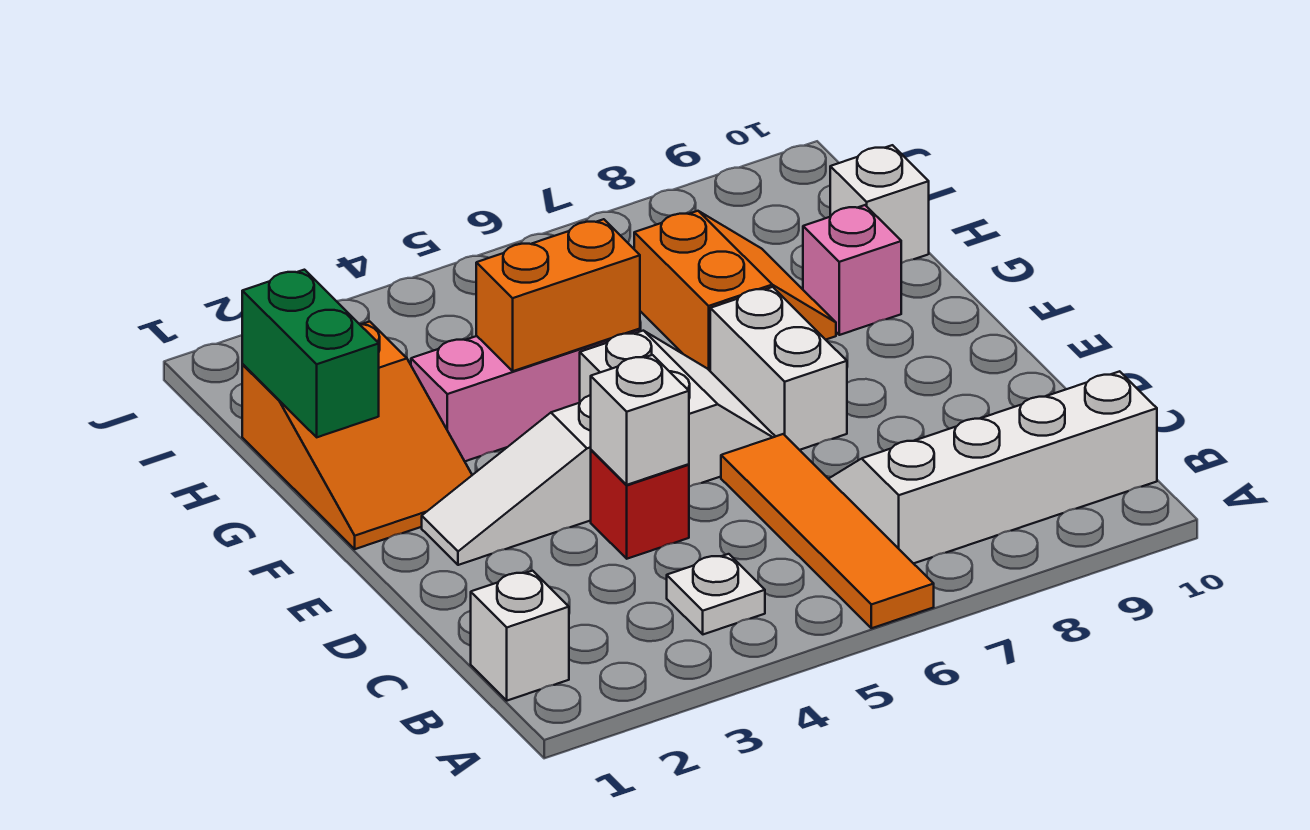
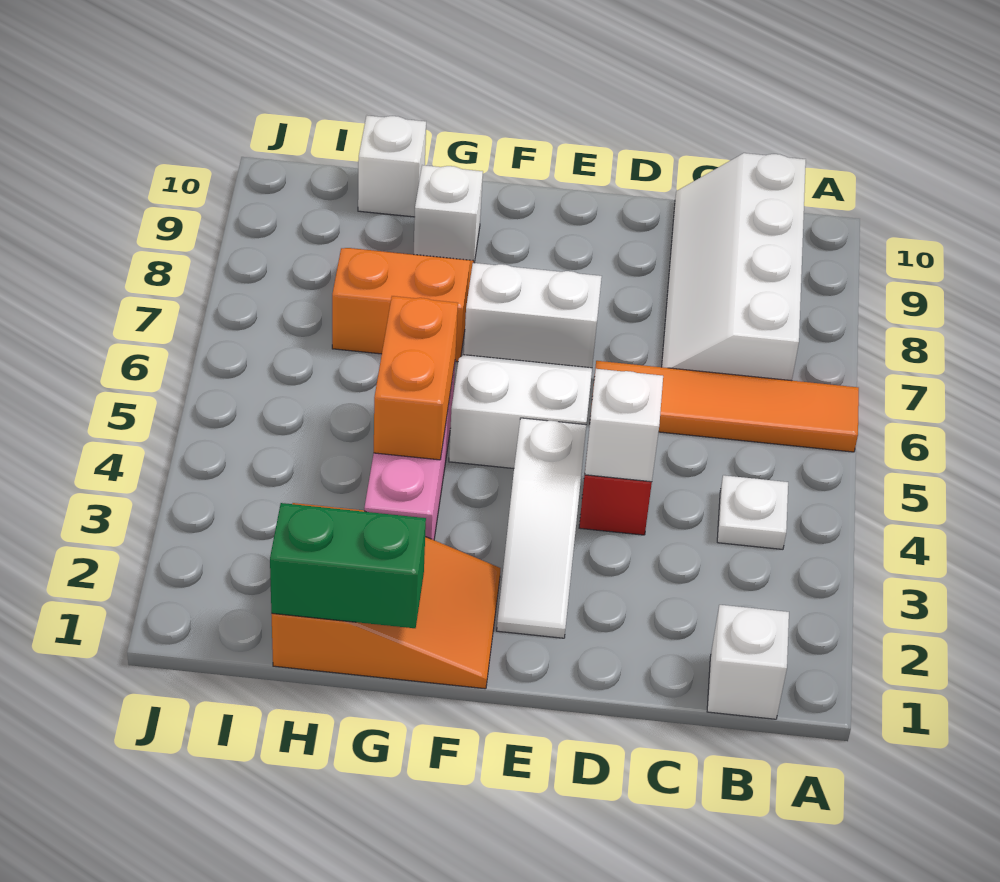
pink 1x1 brick [803,205,901,335] -> white 1x1 brick [413,165,483,263]

